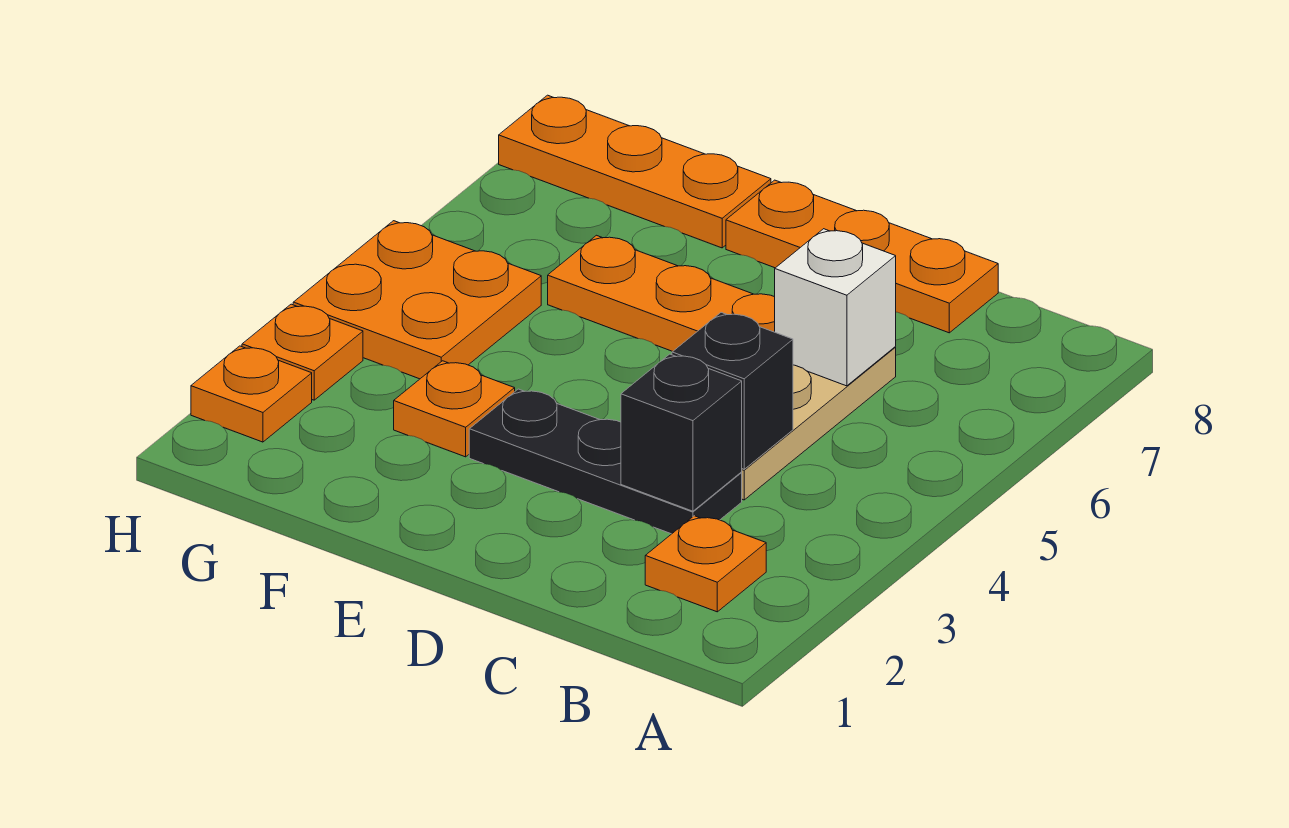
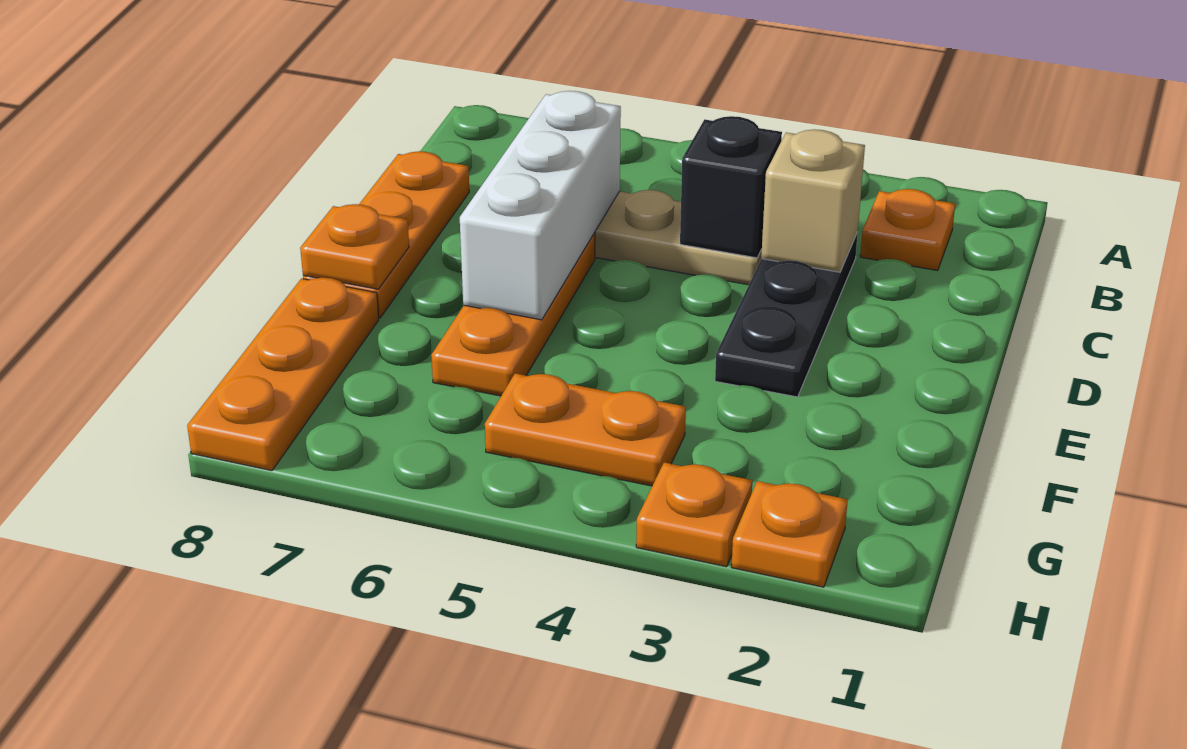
black 1x1 brick [621,354,742,511] -> tan 1x1 brick [761,129,865,272]
white 1x1 brick [775,229,896,386] -> white 1x3 brick [460,91,621,320]
orange 1x1 plate [394,361,515,457] -> orange 1x1 plate moved to [300,204,409,289]
orange 2x2 plate [293,221,541,379] -> orange 1x2 plate [485,374,686,486]

